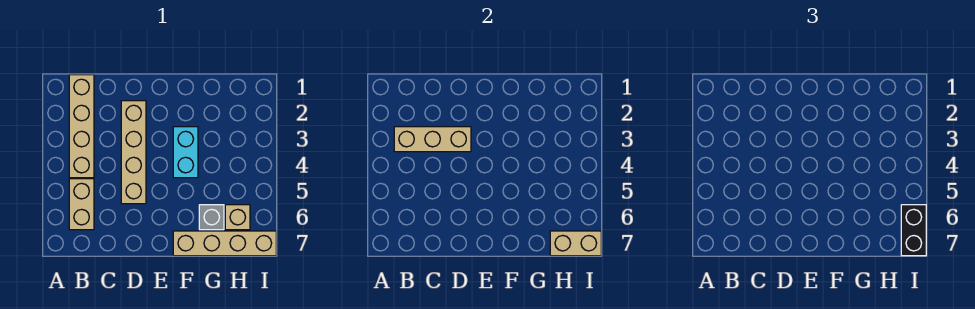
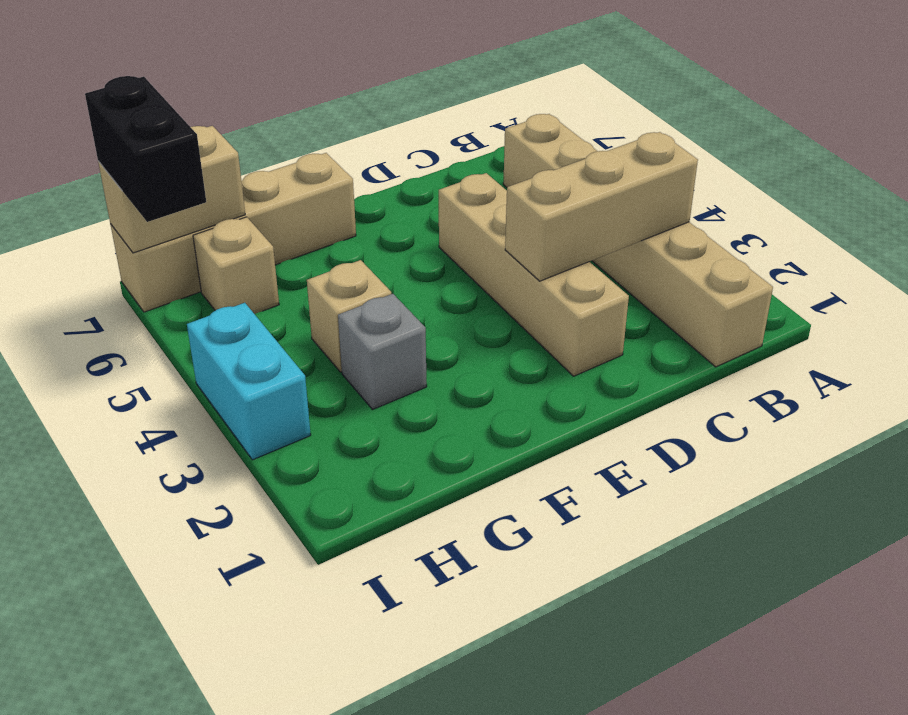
cyan 1x2 brick [173,127,198,178] -> cyan 1x2 brick moved to [187,303,311,460]
none -> tan 1x1 brick [307,260,391,372]
grey 1x1 brick [199,205,224,230] -> grey 1x1 brick moved to [338,294,427,409]

